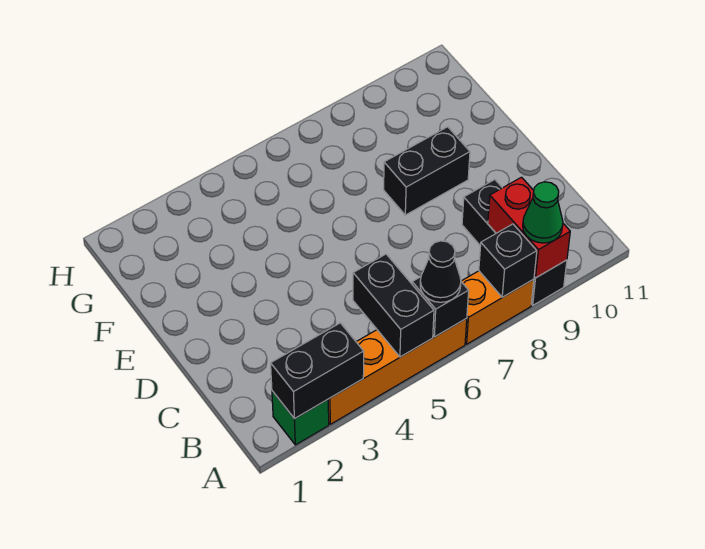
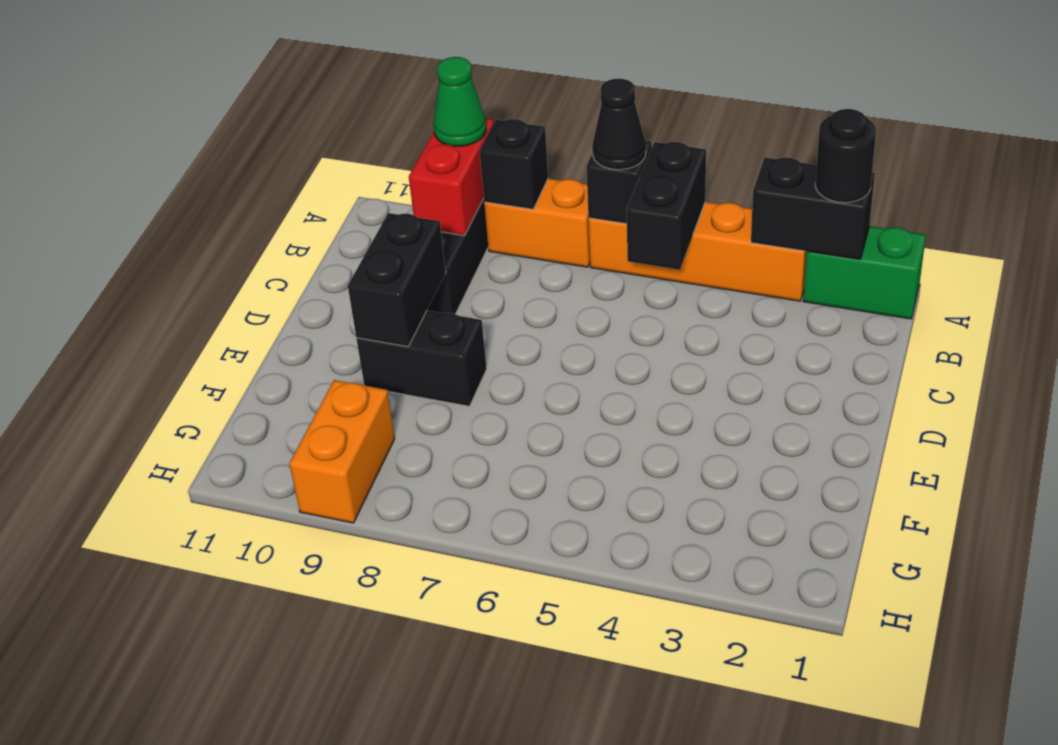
green 1x1 brick [272,391,329,445] -> green 1x2 brick [803,226,926,319]
none -> black 1x1 round brick [815,109,876,203]
none -> black 1x2 brick [348,213,446,347]
none -> orange 1x2 brick [289,380,395,523]

